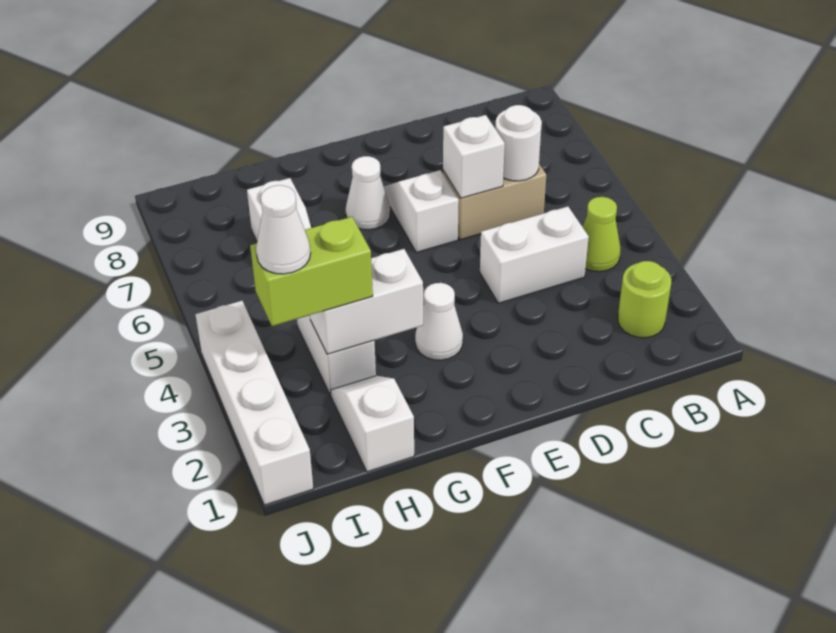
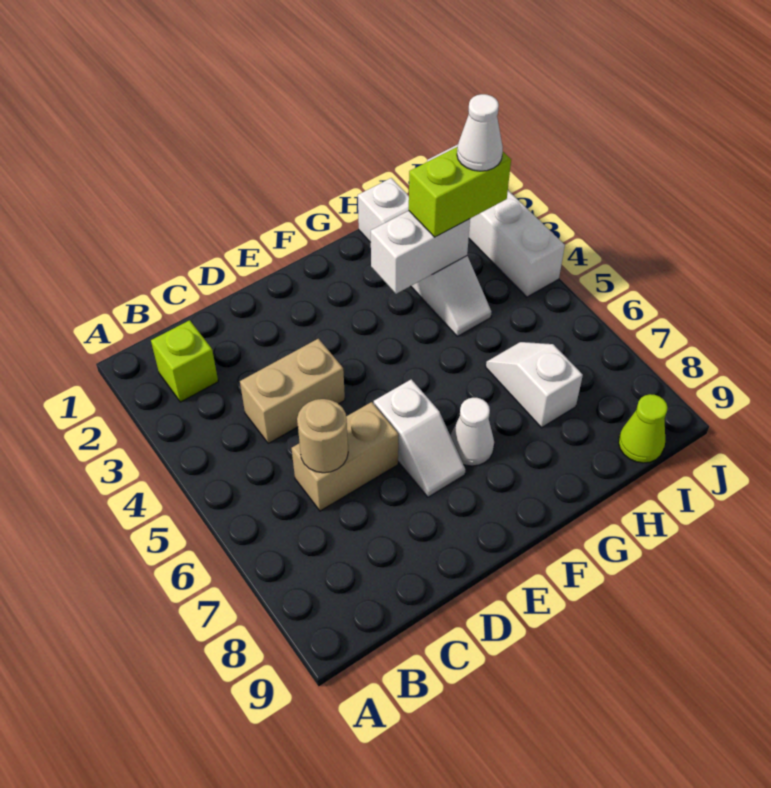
lime 1x1 round brick [618,261,671,338] -> lime 1x1 brick [151,320,218,402]
lime 1x1 cone [583,197,620,272] -> lime 1x1 cone moved to [619,394,668,463]
white 1x2 brick [480,206,589,303] -> tan 1x2 brick [240,339,345,443]
white 1x1 round brick [495,105,542,181] -> tan 1x1 round brick [297,399,348,473]
white 1x1 brick [443,115,505,198] -> none
white 1x1 cone [415,283,463,360] -> none

